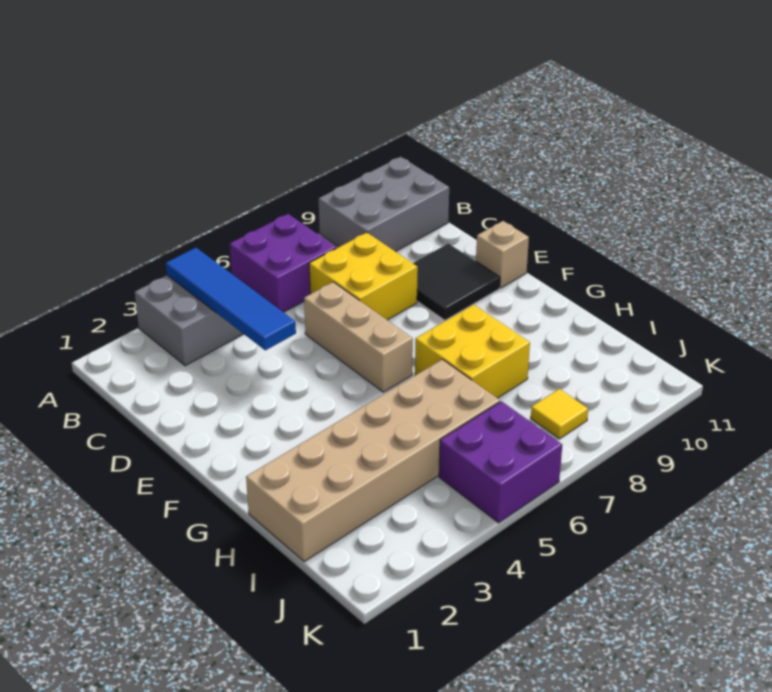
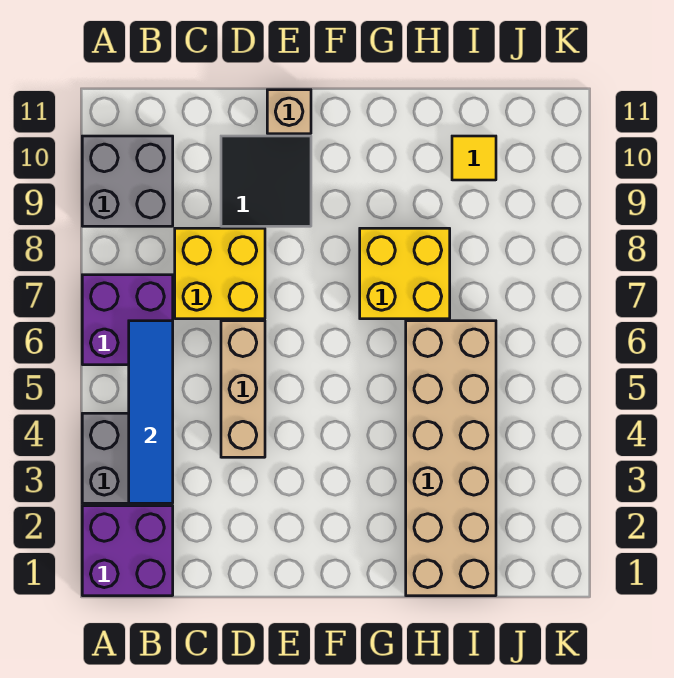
blue 1x4 tile [166,248,296,350] -> blue 1x4 tile turned to [129,321,173,503]
grey 2x3 brick [319,157,449,252] -> grey 2x2 brick [82,136,173,226]
tan 1x3 brick [304,282,413,392] -> tan 1x3 brick turned to [221,321,265,457]
purple 2x2 brick [439,401,562,523] -> purple 2x2 brick moved to [82,506,173,596]
yellow 1x1 tile [531,389,588,439] -> yellow 1x1 tile moved to [452,136,496,180]

